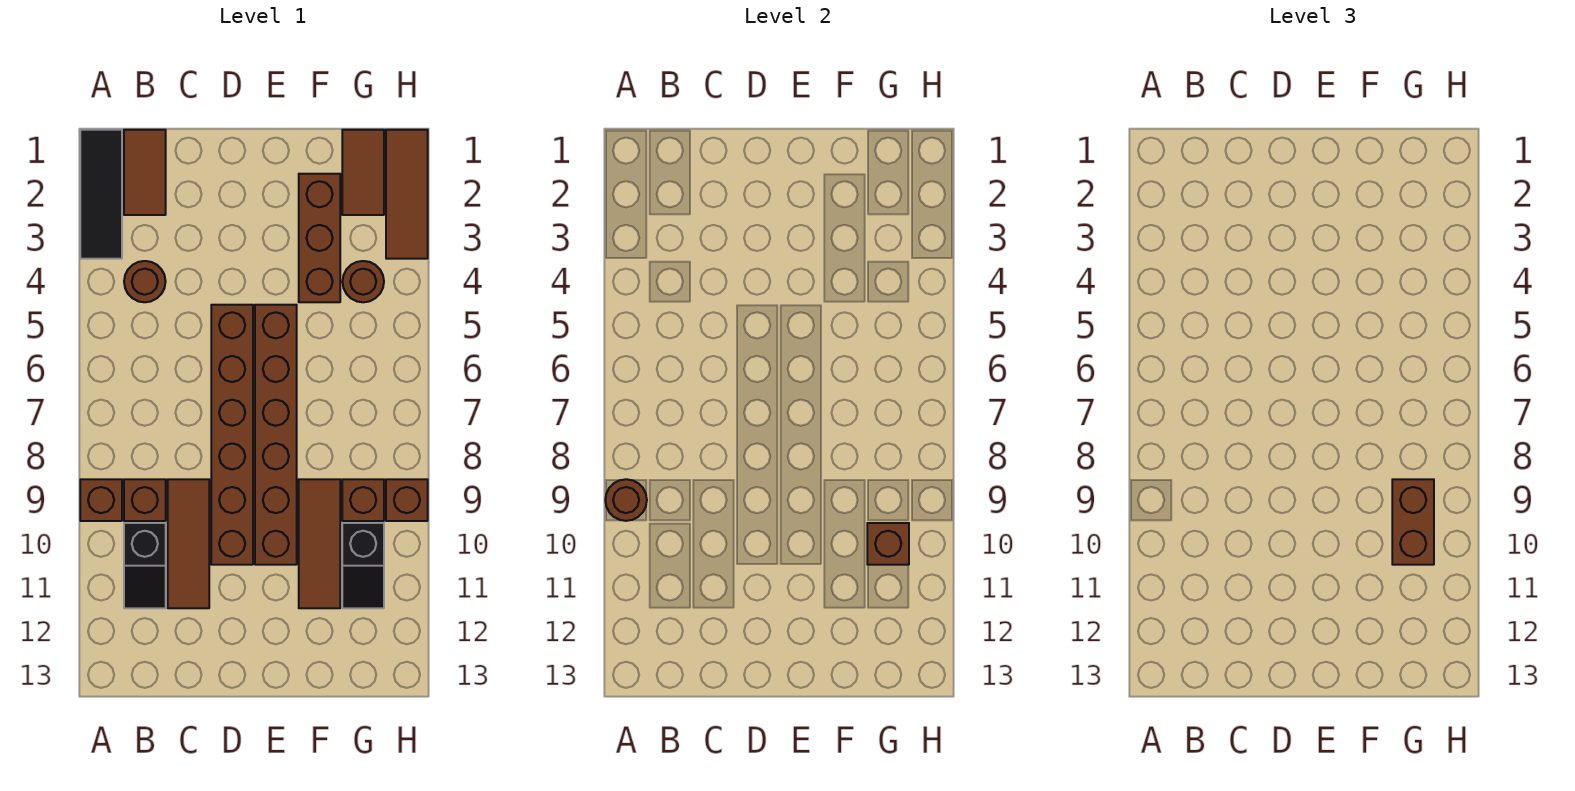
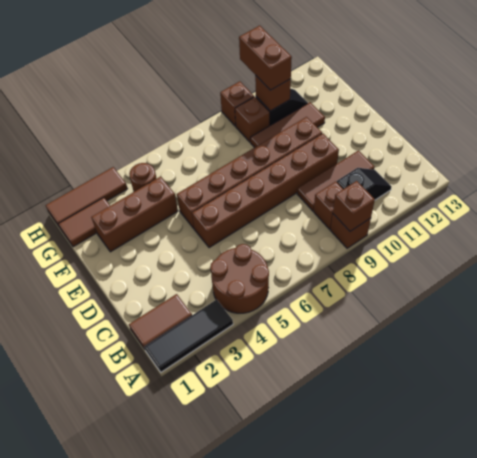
brown 1x1 round brick [605,479,647,521] -> brown 1x1 brick [333,181,375,231]
brown 1x1 round brick [124,261,166,302] -> brown 2x2 round brick [210,244,269,313]
brown 1x2 brick [1392,479,1434,565] -> brown 1x2 brick turned to [239,26,292,90]

